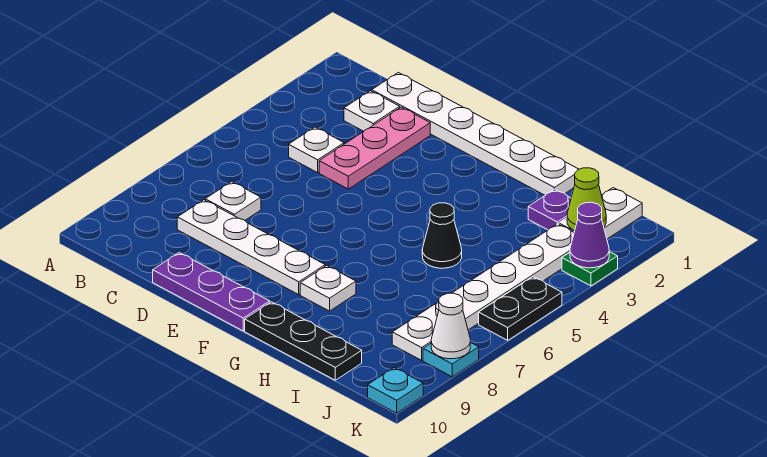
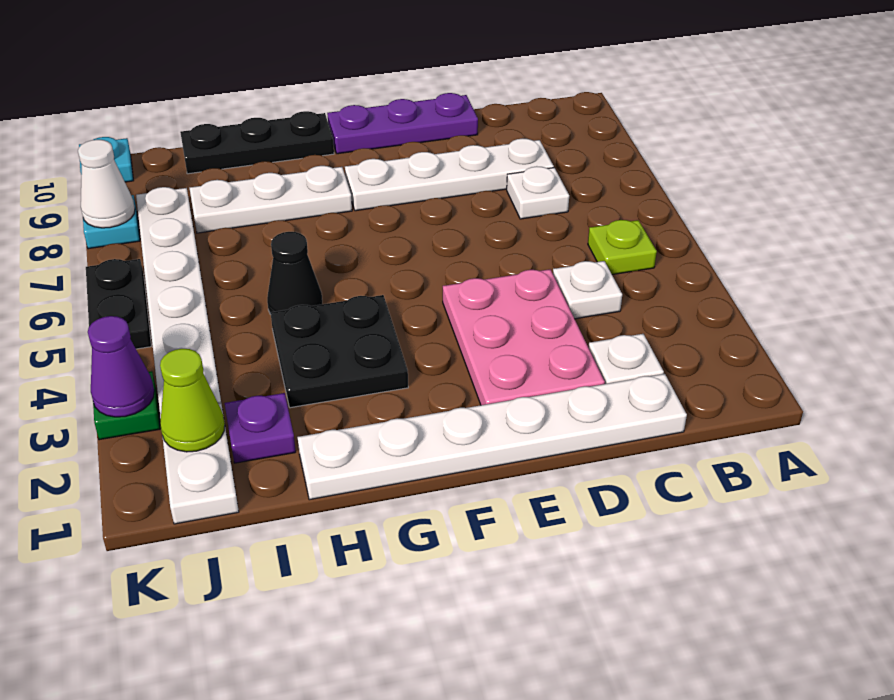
none -> lime 1x1 plate [588,220,657,275]
pink 1x3 plate [319,107,430,189] -> pink 2x3 plate [443,269,605,405]
none -> black 2x2 plate [271,295,408,408]
white 1x1 plate [300,266,356,311] -> white 1x3 plate [190,166,352,233]

